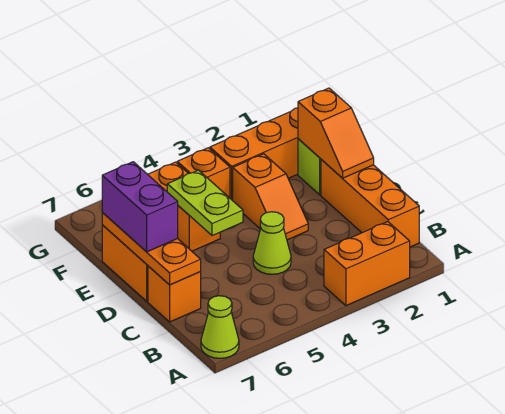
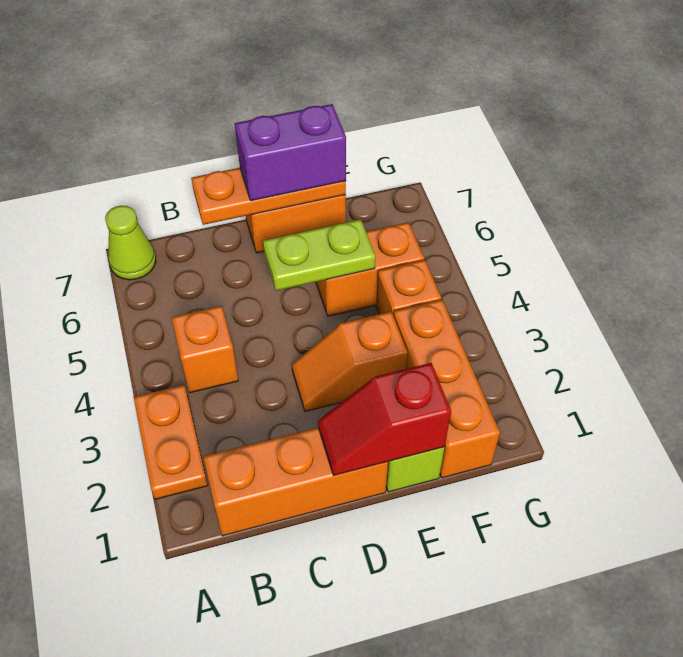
orange 1x2 brick [324,222,410,306] -> orange 1x2 plate [134,385,208,499]
lime 1x1 cone [253,212,291,274] -> none
orange 1x1 brick [148,266,201,322] -> orange 1x1 brick moved to [171,306,238,393]
orange 1x2 slope [298,88,374,178] -> red 1x2 slope [318,363,451,475]

